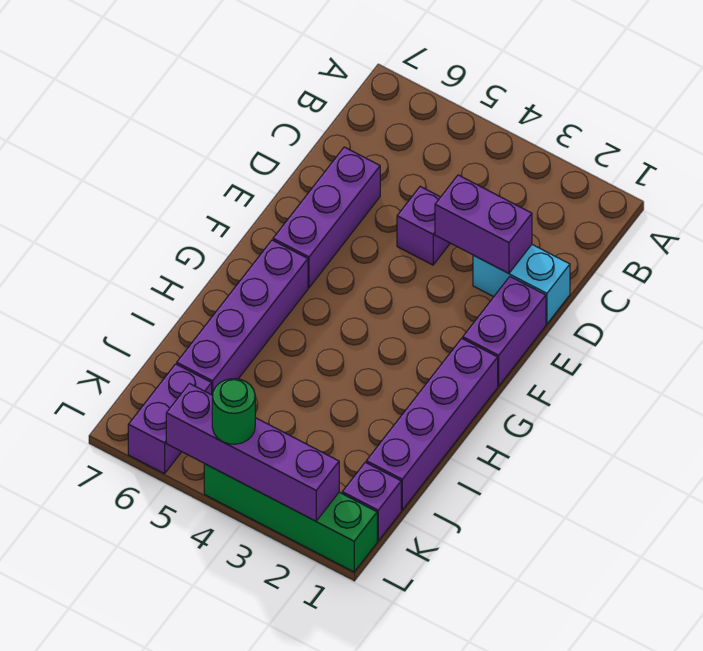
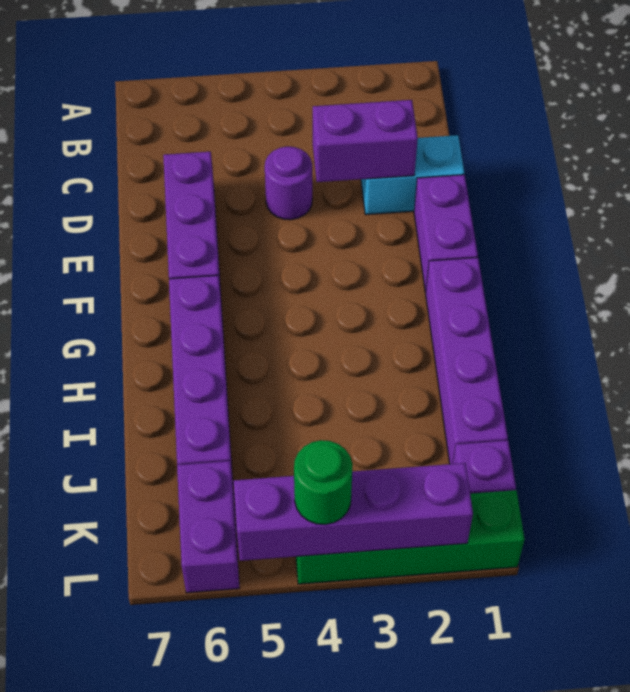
purple 1x1 brick [397,187,450,265] -> purple 1x1 round brick [265,147,312,220]

